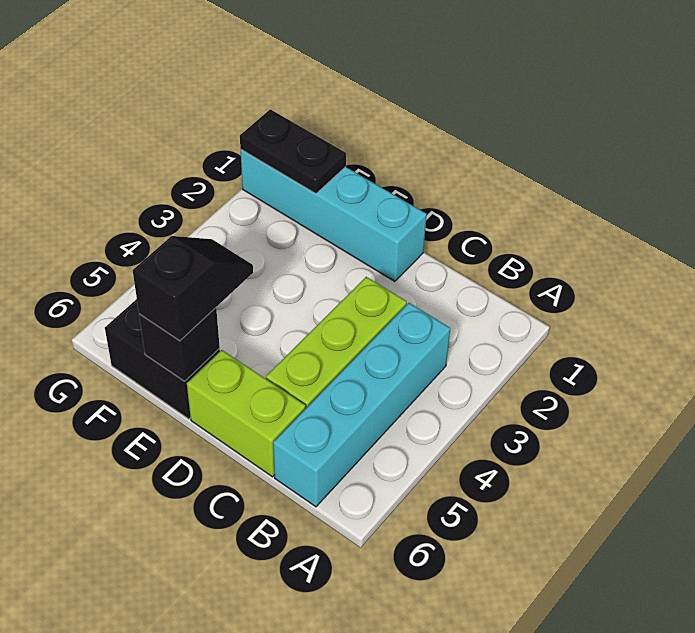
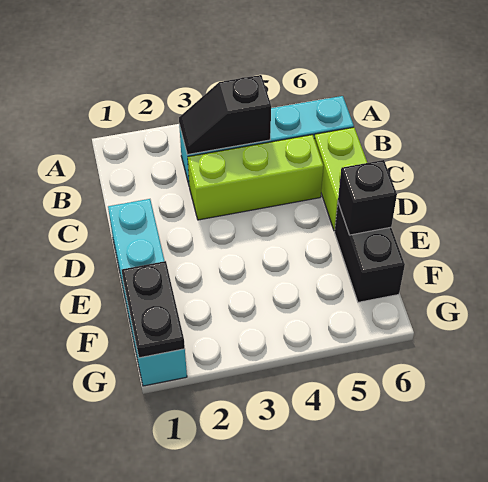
black 1x2 slope [133,236,253,341] -> black 1x2 slope moved to [179,75,271,155]

